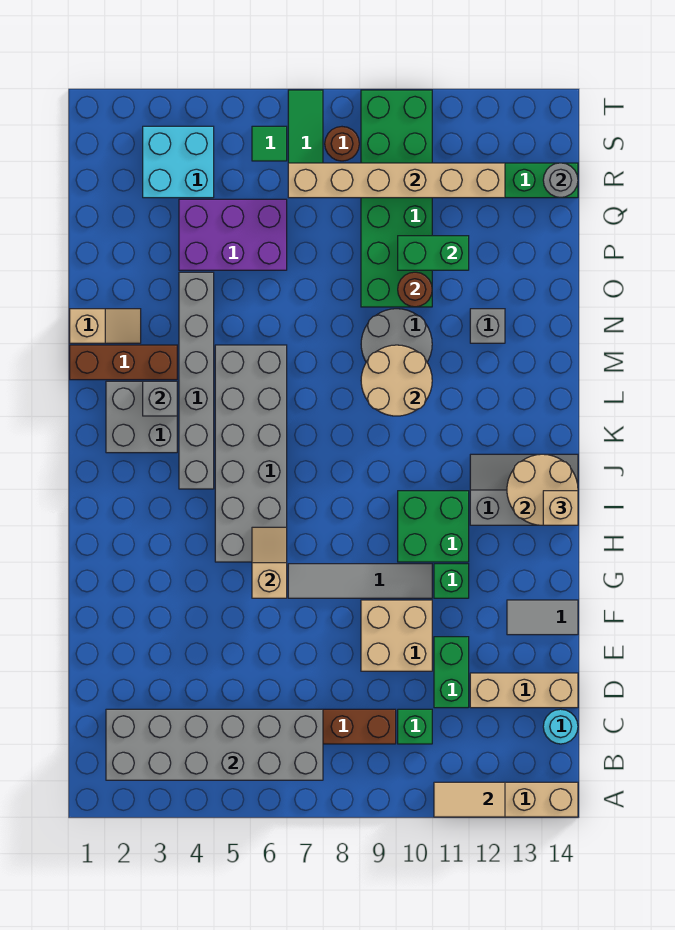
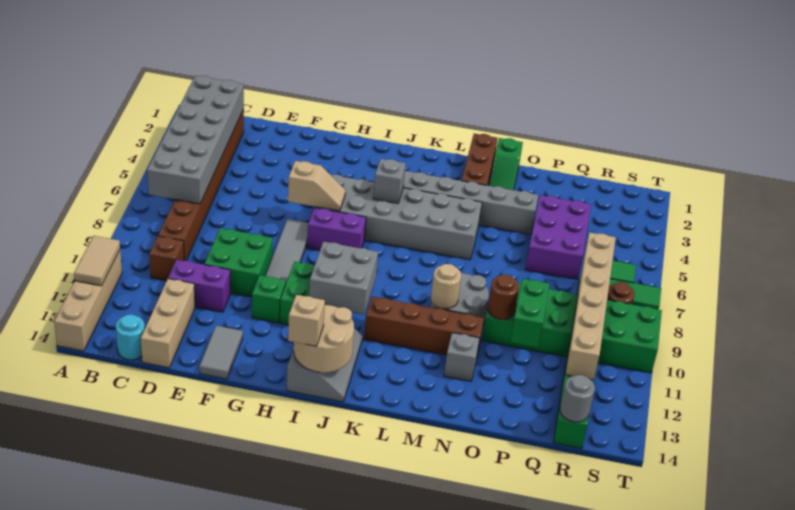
green 1x1 brick [398,709,432,744] -> brown 1x1 brick [149,236,184,281]
green 1x2 brick [434,637,469,708] -> purple 1x2 brick [168,260,230,312]
tan 2x2 brick [361,600,432,671] -> green 2x2 brick [204,228,273,297]
none -> purple 1x2 brick [307,208,366,251]
grey 2x2 brick [106,381,177,453] -> grey 2x2 brick moved to [309,242,378,314]
none -> brown 1x4 brick [364,296,484,359]
grey 1x1 brick [143,381,177,416] -> grey 1x1 brick moved to [373,159,406,203]
tan 2x2 round brick [361,345,432,416] -> tan 1x1 round brick [431,264,461,309]
tan 1x2 slope [70,309,141,343] -> green 1x2 slope [489,138,523,190]
cyan 2x2 brick [143,126,214,198] -> none

